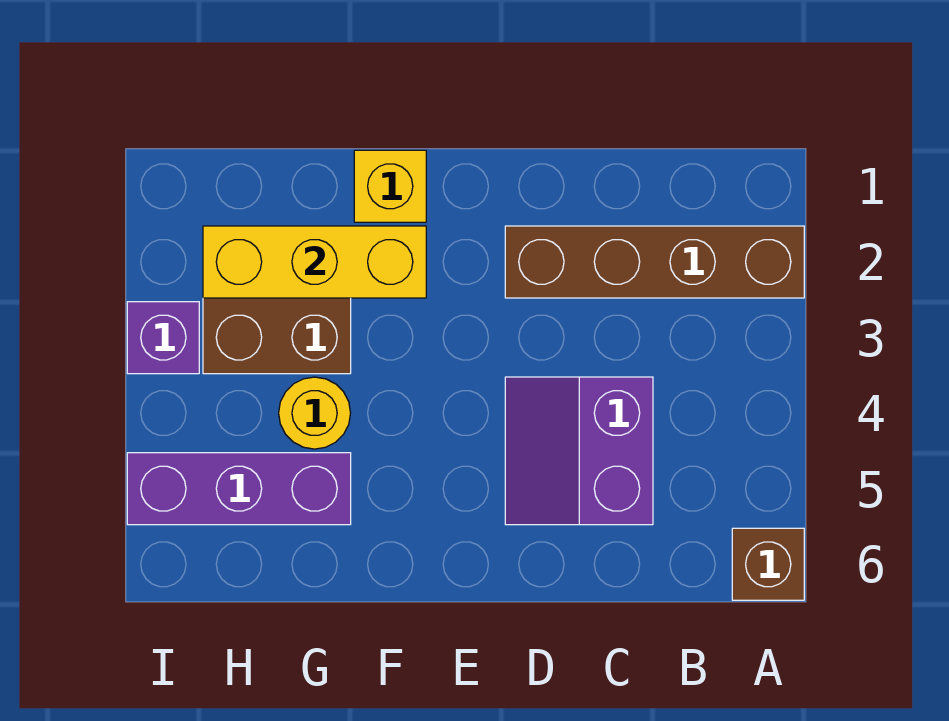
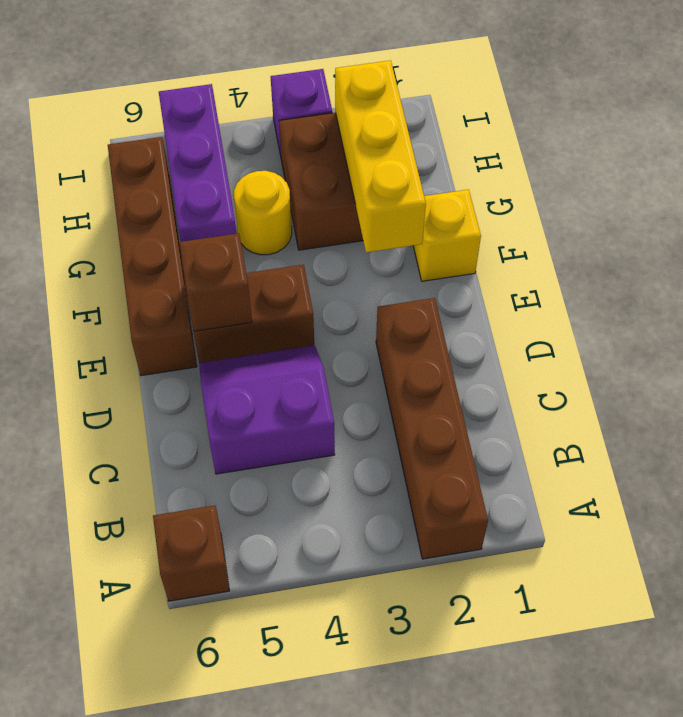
none -> brown 1x2 brick [194,265,314,363]
none -> brown 1x1 brick [179,233,252,331]
none -> brown 1x4 brick [108,137,197,376]

